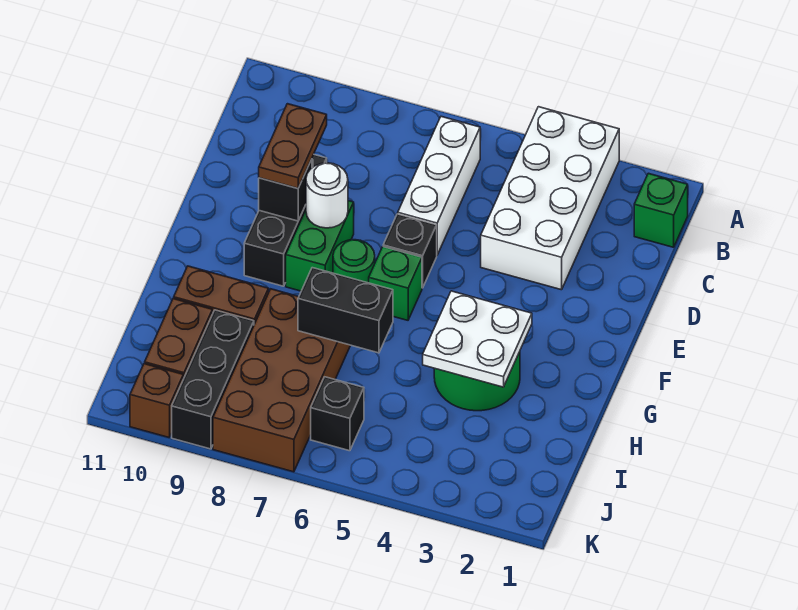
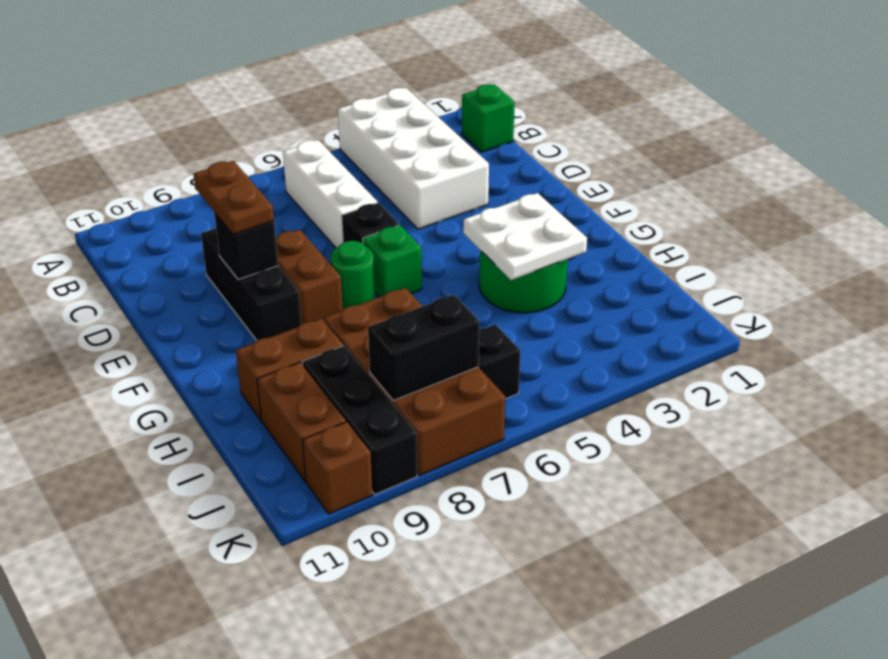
green 1x2 brick [286,201,354,291] -> brown 1x2 brick [276,229,343,324]
white 1x1 round brick [306,163,348,228] -> none
black 1x2 brick [298,268,393,353] -> black 1x2 brick moved to [368,295,479,400]

